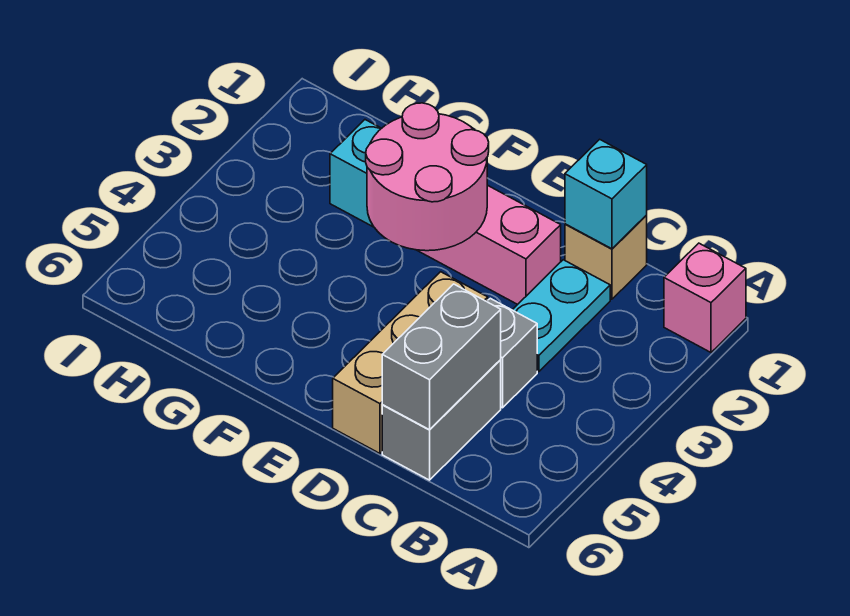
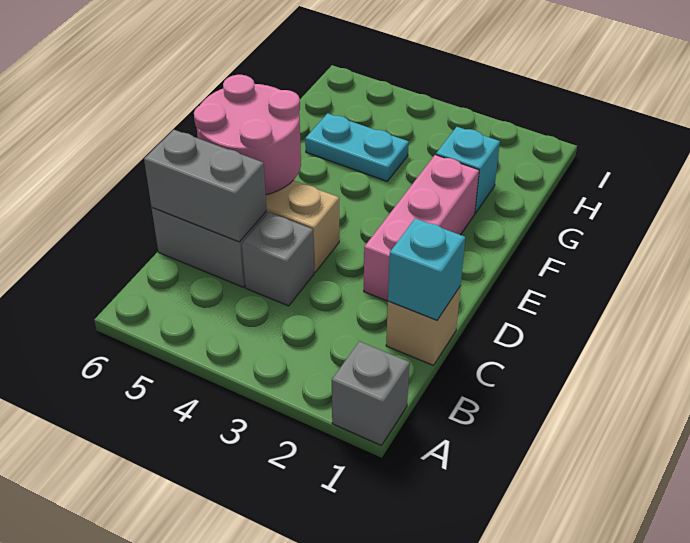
pink 1x1 brick [664,243,746,352] -> grey 1x1 brick [332,341,410,446]
cyan 1x2 plate [513,260,610,372] -> cyan 1x2 plate moved to [305,113,409,181]
pink 2x2 round brick [366,103,489,251] -> pink 2x2 round brick moved to [194,75,301,195]

